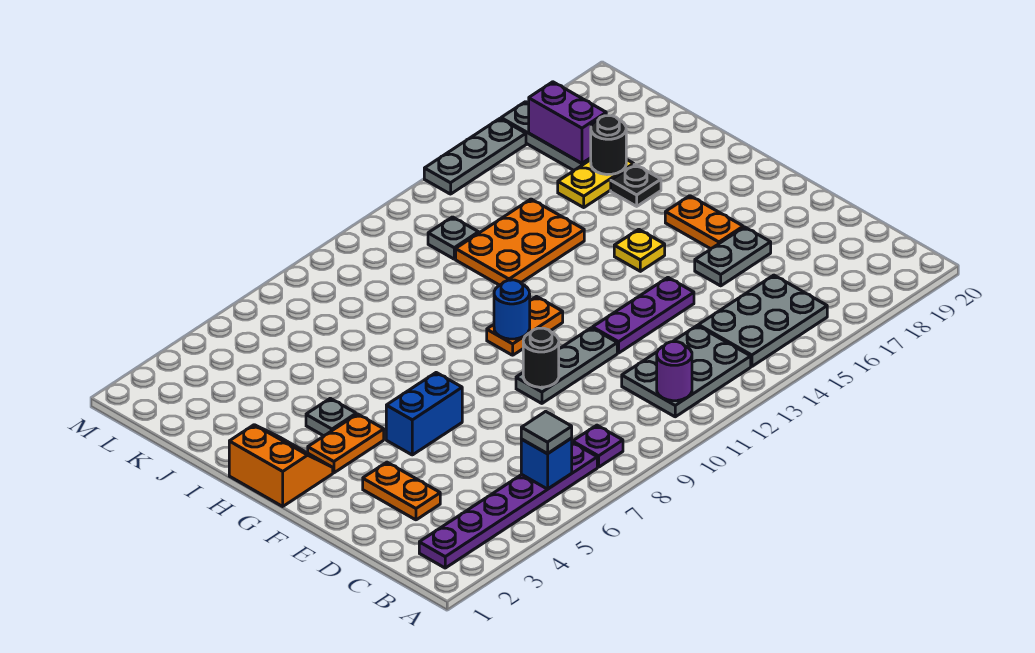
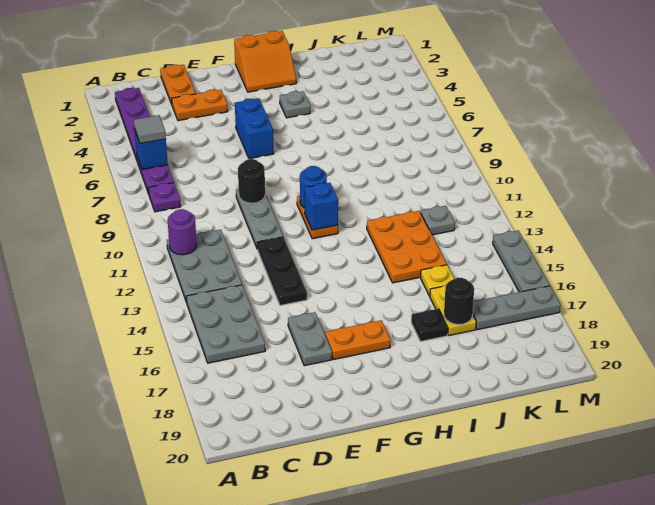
purple 1x3 plate [593,278,694,353] -> black 1x3 plate [257,237,307,305]
orange 1x2 plate [308,414,384,473] -> orange 1x2 plate moved to [160,65,196,104]
none -> blue 1x1 brick [304,183,338,230]
yellow 1x1 plate [614,229,665,271] -> yellow 1x1 plate moved to [421,265,454,296]
purple 1x2 brick [529,82,606,163] -> none

